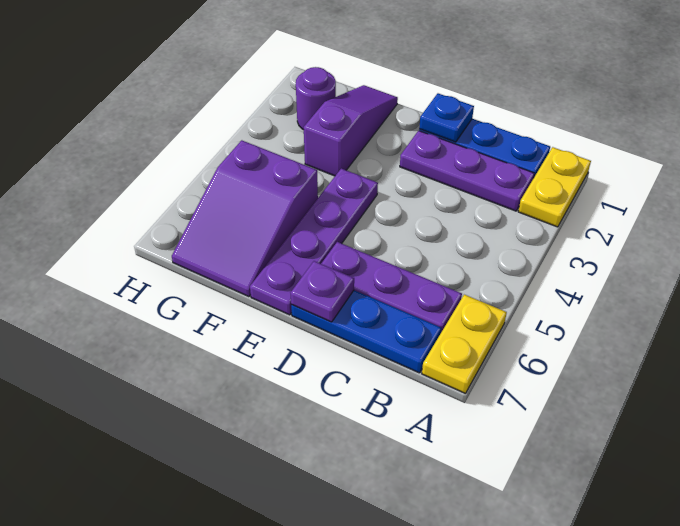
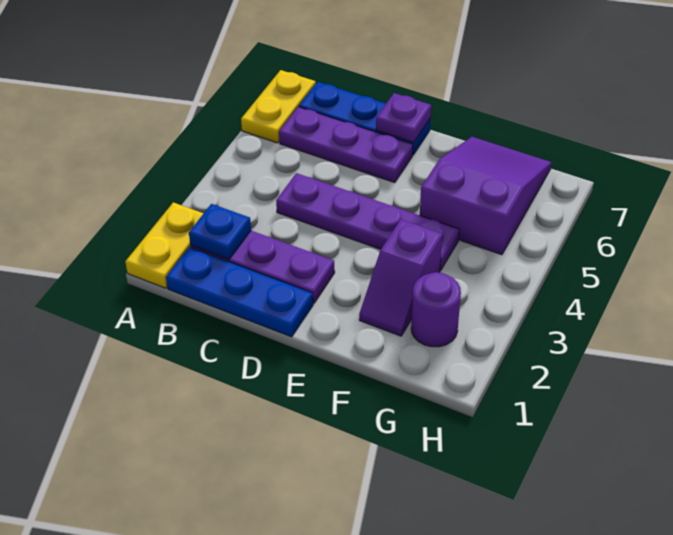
blue 1x1 plate [419,93,474,142] -> blue 1x1 plate moved to [189,204,251,259]
purple 1x4 plate [250,168,378,315] -> purple 1x4 plate turned to [276,173,459,271]
purple 1x3 slope [304,85,398,176] -> purple 1x2 slope [359,219,442,336]

